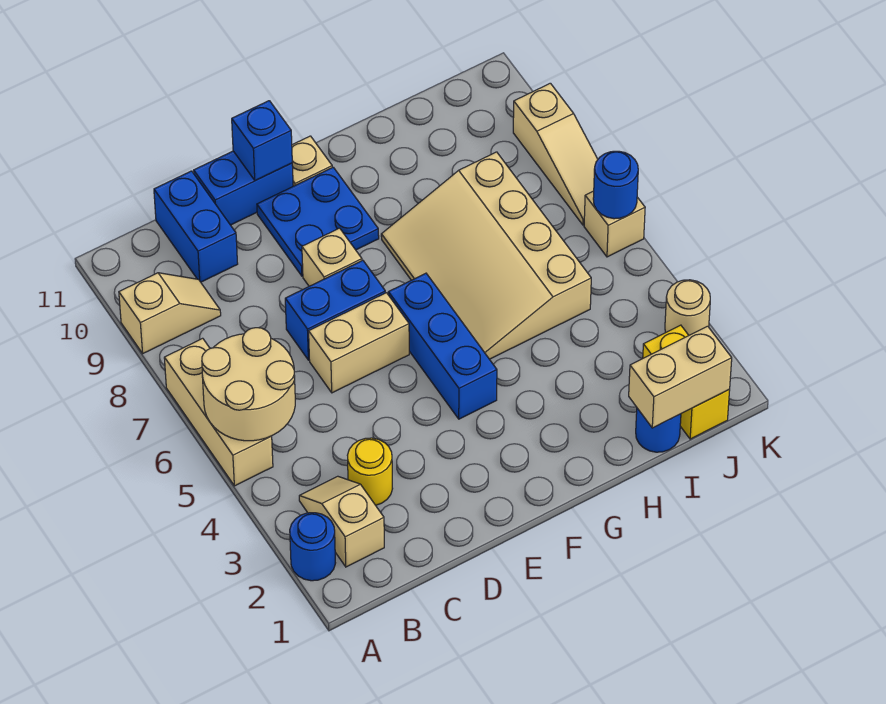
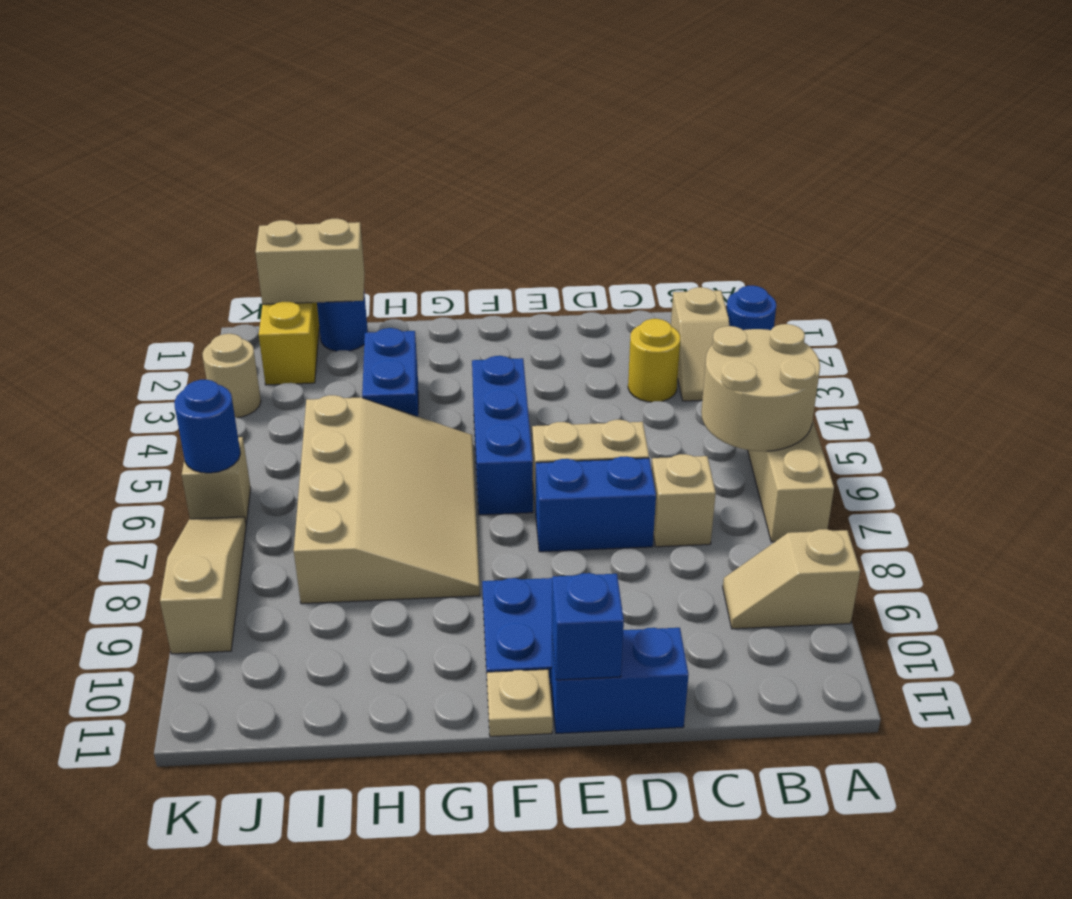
blue 1x2 brick [154,171,238,282] -> blue 1x2 brick moved to [362,328,418,417]
tan 1x1 brick [302,228,362,286] -> tan 1x1 brick moved to [652,454,716,547]

